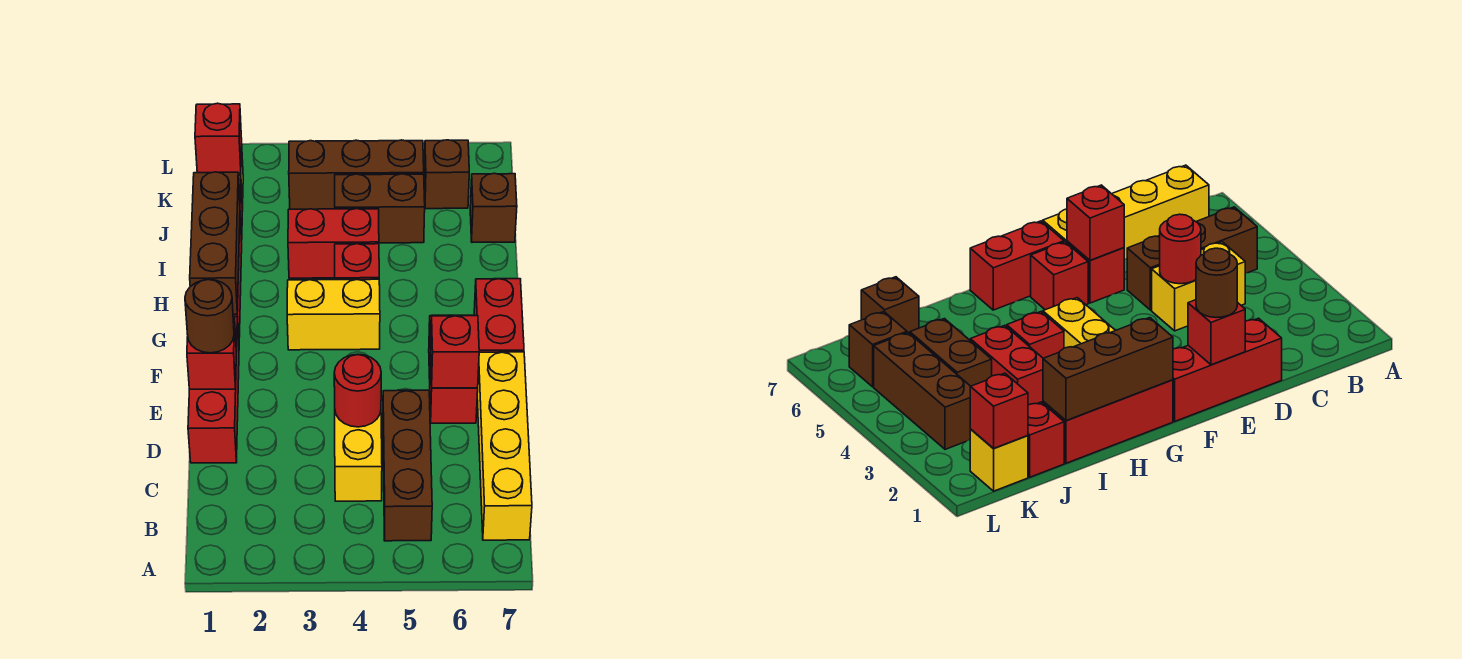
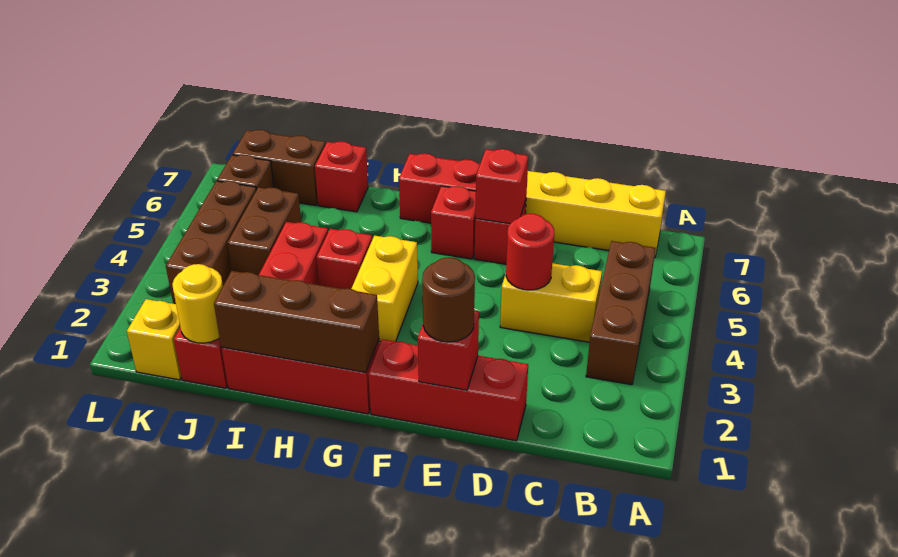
brown 1x3 brick [383,390,432,541] -> brown 1x3 brick turned to [586,241,656,385]
none -> yellow 1x1 round brick [172,264,223,343]
brown 1x1 brick [470,173,517,242] -> brown 1x2 brick [233,130,325,206]
red 1x1 brick [195,103,242,173] -> red 1x1 brick moved to [315,141,368,212]

